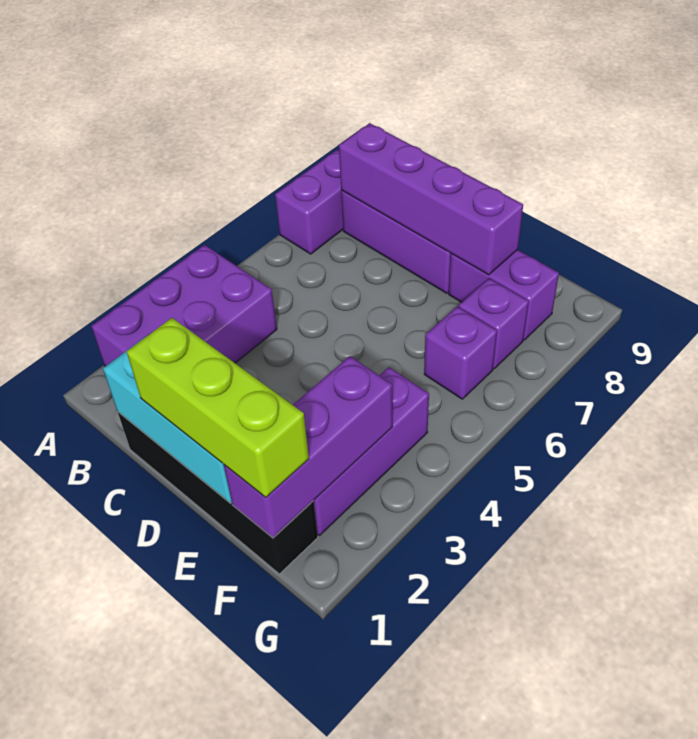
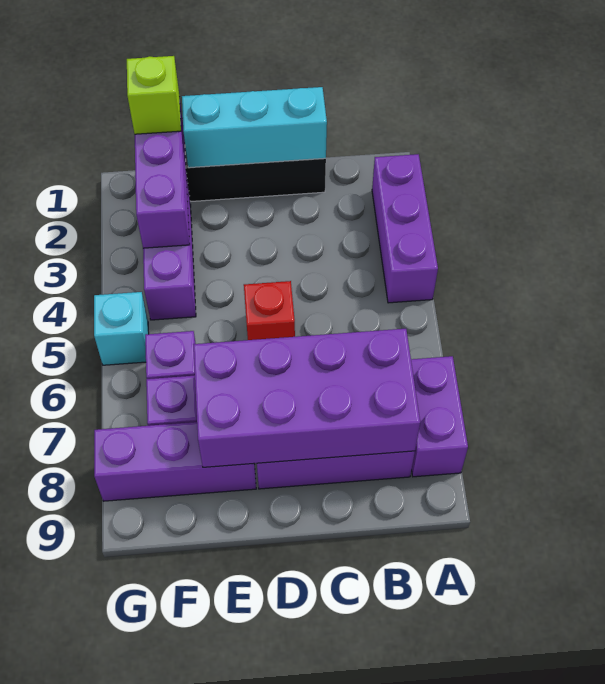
purple 2x3 brick [91,245,277,366] -> purple 1x3 brick [372,154,438,303]
purple 1x4 brick [339,123,523,275] -> purple 2x4 brick [193,329,420,467]
lime 1x3 brick [127,318,309,497] -> lime 1x1 brick [127,56,181,134]
none -> red 1x1 brick [244,281,295,340]
purple 1x2 brick [449,250,559,340] -> purple 1x3 brick [94,422,256,501]
none -> cyan 1x1 brick [94,292,149,365]

